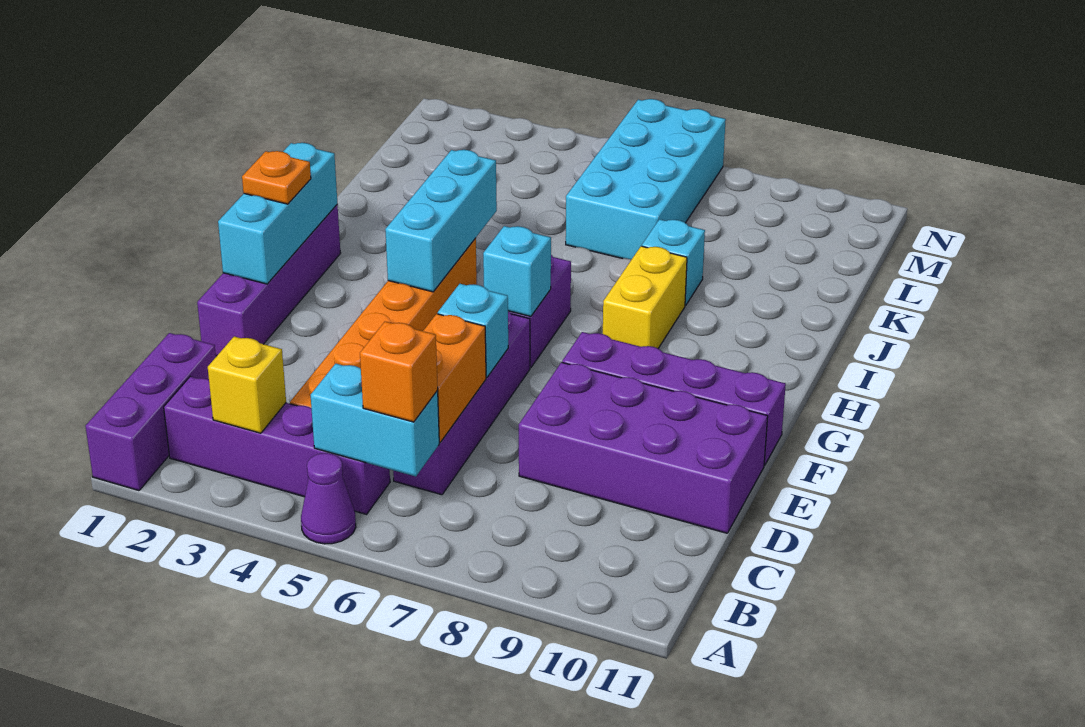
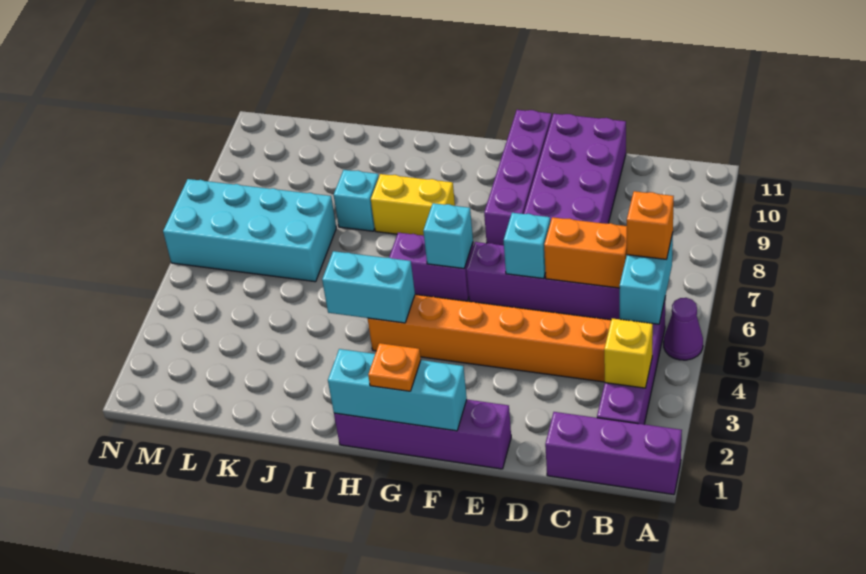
cyan 1x3 brick [385,150,497,292] -> cyan 1x2 brick [322,251,415,323]

